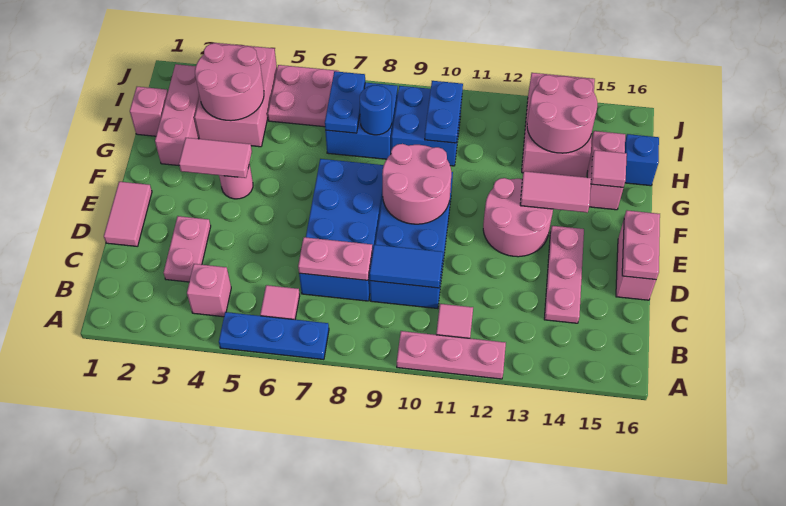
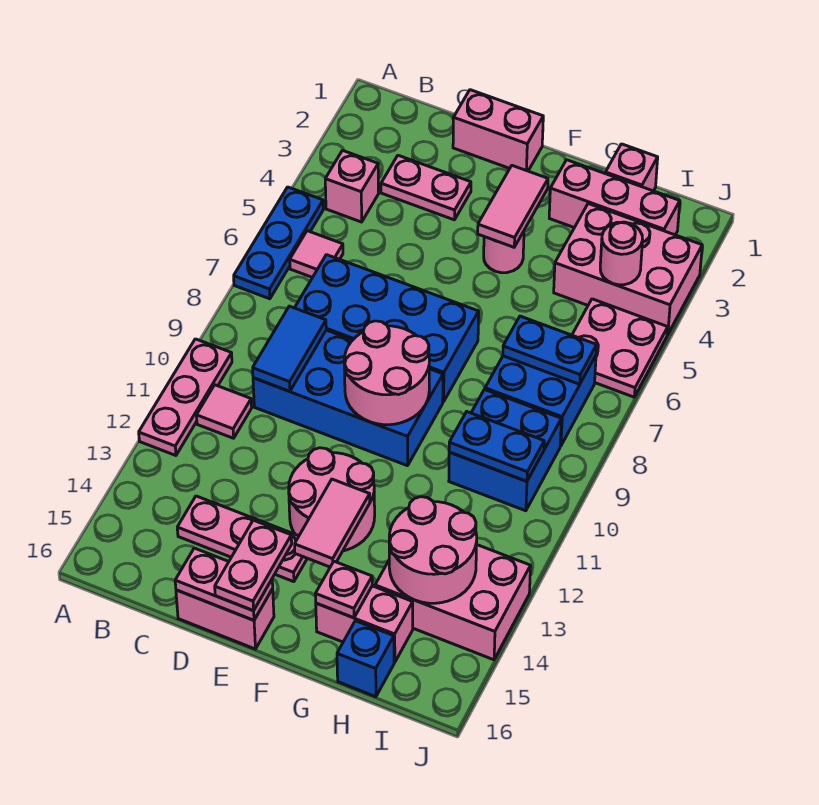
pink 1x2 plate [298,237,372,280] -> pink 1x2 plate moved to [215,520,292,611]
pink 1x2 tile [104,182,152,247] -> pink 1x2 brick [453,90,543,171]
pink 1x1 tile [591,150,627,187] -> pink 1x1 plate [315,561,372,618]
pink 2x2 round brick [195,43,264,121] -> pink 1x1 round brick [600,222,643,285]
blue 1x1 round brick [360,85,392,135] -> none

